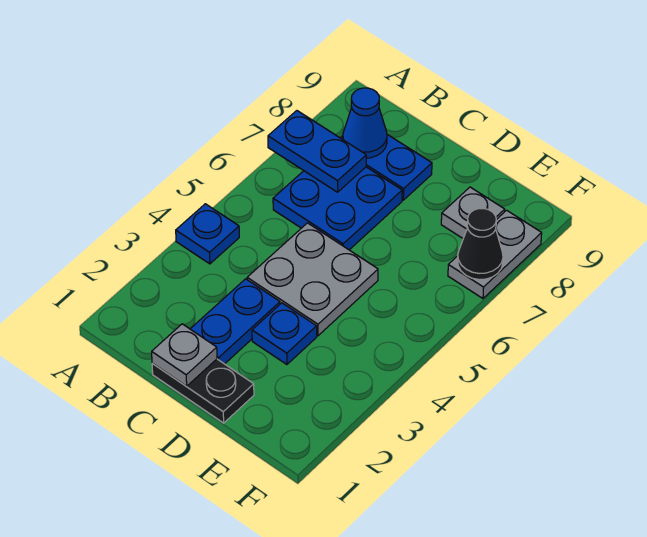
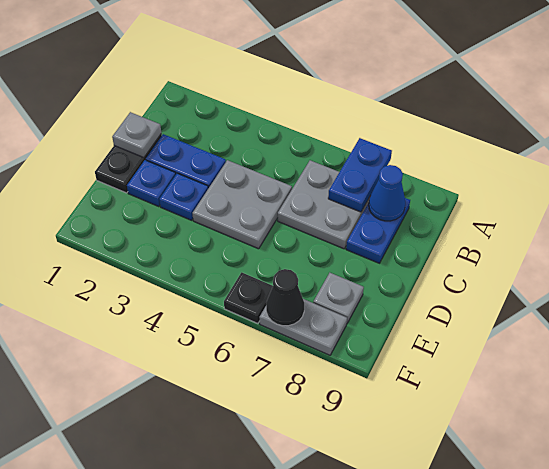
blue 1x1 plate [176,204,239,264] -> blue 1x1 plate moved to [127,160,176,207]
blue 2x2 plate [273,167,402,250] -> grey 2x2 plate [278,160,370,249]
none -> black 1x1 plate [224,272,273,324]

